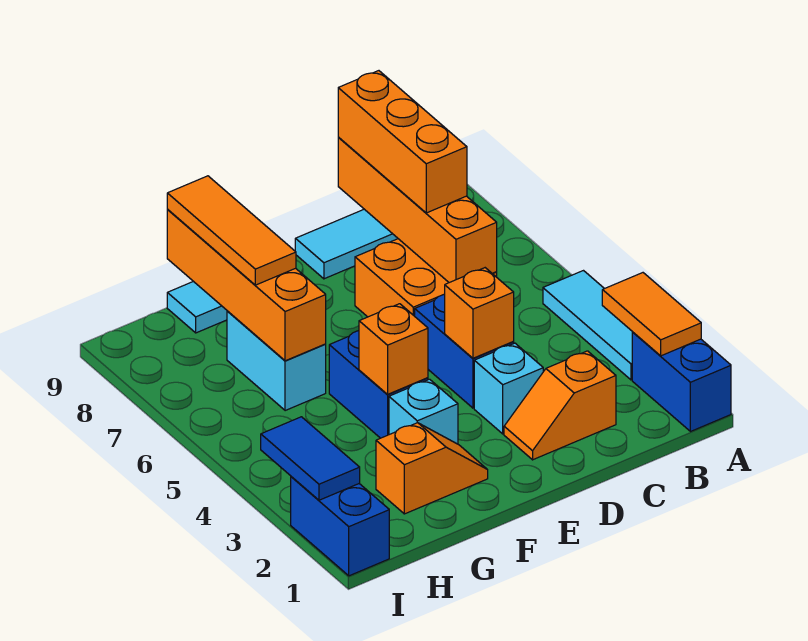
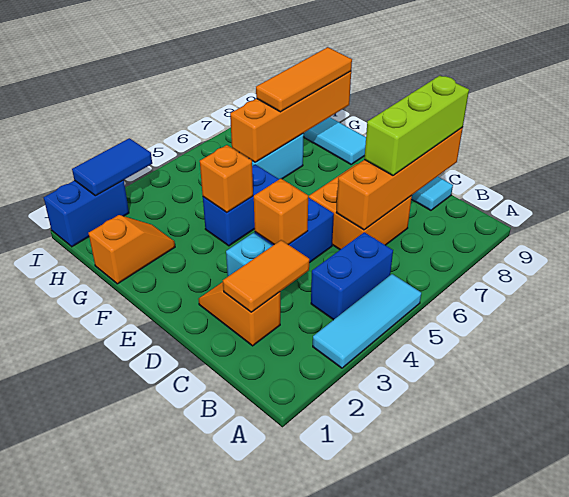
blue 1x2 brick [632,332,731,432] -> blue 1x2 brick moved to [311,232,393,320]
orange 1x2 tile [602,273,701,356] -> orange 1x2 tile moved to [223,240,309,312]
orange 1x3 brick [338,71,467,213] -> lime 1x3 brick [364,76,469,176]
orange 1x2 slope [376,423,488,514] -> orange 1x2 slope turned to [89,215,175,284]
cyan 1x1 brick [389,379,458,444] -> none

